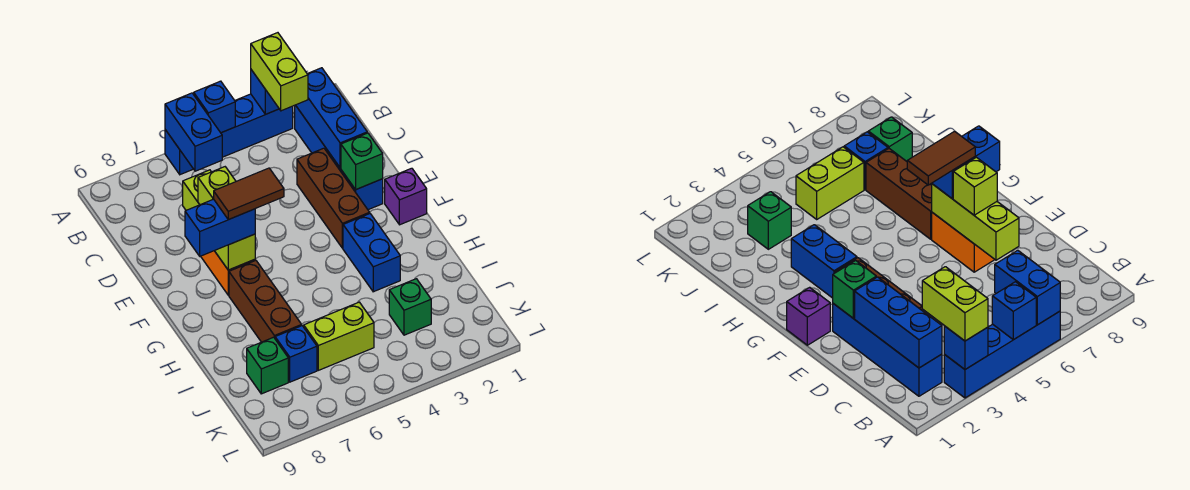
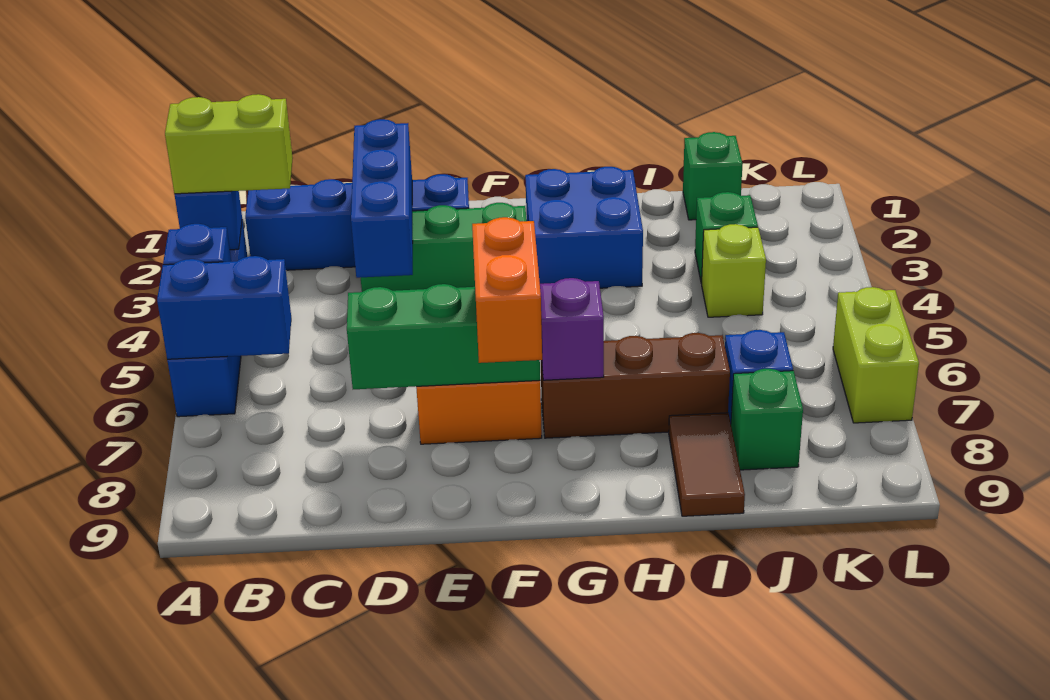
blue 1x3 brick [296,68,367,168] -> blue 1x3 brick turned to [351,119,413,278]
brown 1x3 brick [297,148,370,248] -> green 1x3 brick [361,203,527,292]
lime 1x3 brick [183,170,255,270] -> green 1x3 brick [347,284,540,389]
green 1x1 brick [341,133,383,190] -> green 1x1 brick moved to [683,132,743,220]
lime 1x1 brick [198,167,236,205] -> lime 1x1 brick moved to [701,224,766,317]
purple 1x1 brick [385,168,427,225] -> purple 1x1 brick moved to [540,278,604,380]
brown 1x2 tile [214,168,284,220] -> brown 1x2 tile moved to [669,413,745,516]
blue 1x2 brick [185,199,255,256] -> orange 1x2 brick [472,217,542,363]
blue 1x2 brick [343,214,400,292] -> blue 2x2 brick [525,167,643,288]
lime 1x2 brick [304,302,374,370] -> lime 1x2 brick moved to [833,287,919,423]

